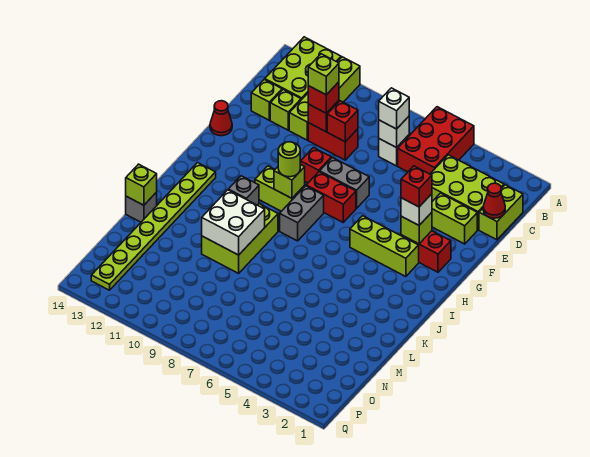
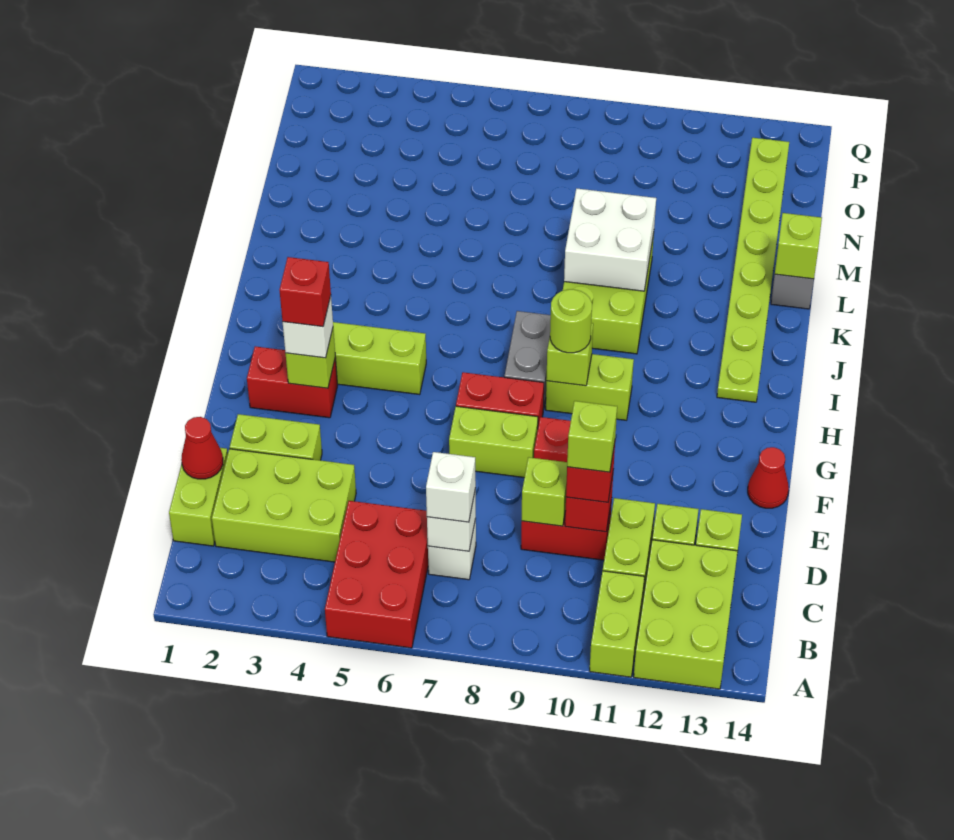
red 1x1 brick [327,101,358,142] -> lime 1x1 brick [522,457,567,526]
grey 1x2 brick [320,158,369,208] -> lime 1x2 brick [449,406,538,477]
grey 1x1 brick [228,176,259,205] -> none

